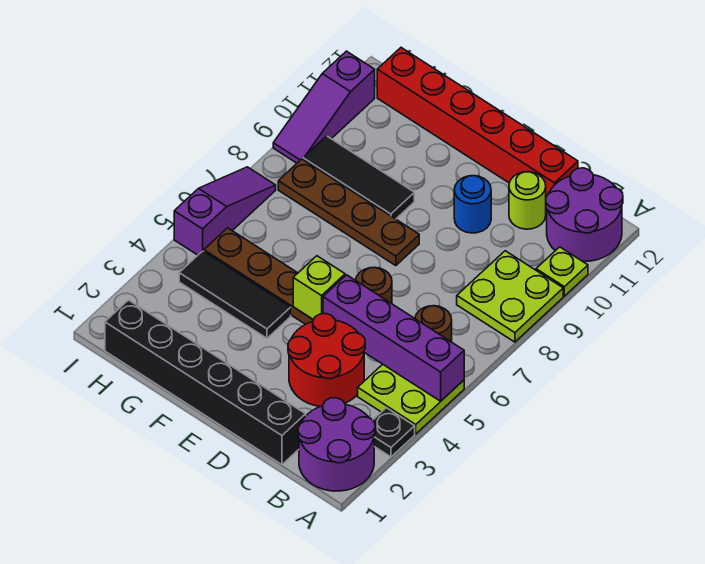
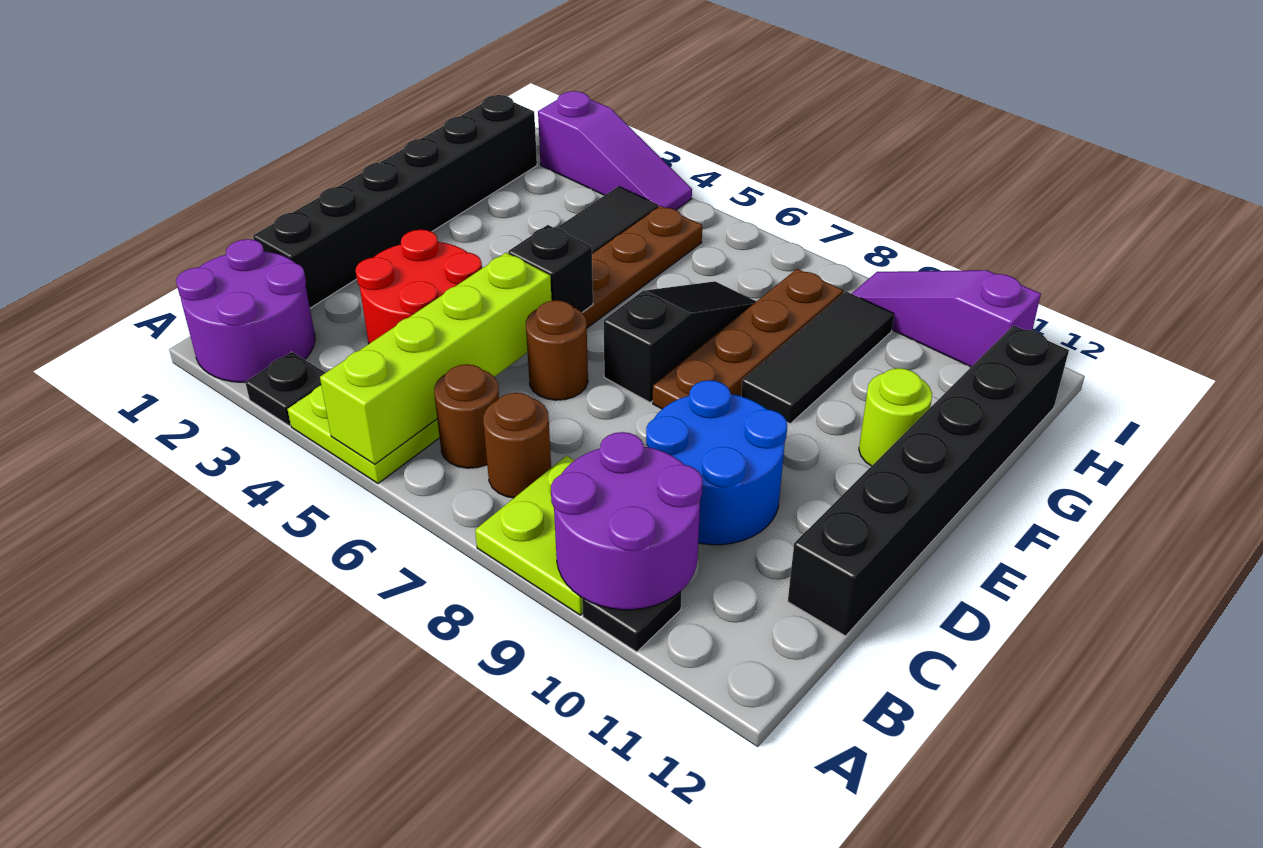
purple 1x4 brick [323,275,464,401] -> lime 1x4 brick [320,253,552,464]
lime 1x1 plate [536,247,588,296] -> black 1x1 plate [582,591,682,652]
purple 2x2 round brick [546,168,623,261] -> purple 2x2 round brick moved to [551,432,703,610]
none -> brown 1x1 round brick [483,393,551,498]
lime 1x1 round brick [509,172,546,229] -> lime 1x1 round brick moved to [859,368,932,466]
red 1x6 brick [377,48,578,197] -> black 1x6 brick [788,325,1069,636]
blue 1x1 round brick [454,176,491,233] -> blue 2x2 round brick [646,380,787,545]
lime 1x1 brick [293,256,345,320] -> black 1x1 brick [508,225,593,312]
none -> black 1x3 slope [604,281,756,402]
purple 1x3 slope [174,167,276,255] -> purple 1x3 slope moved to [538,91,692,210]

